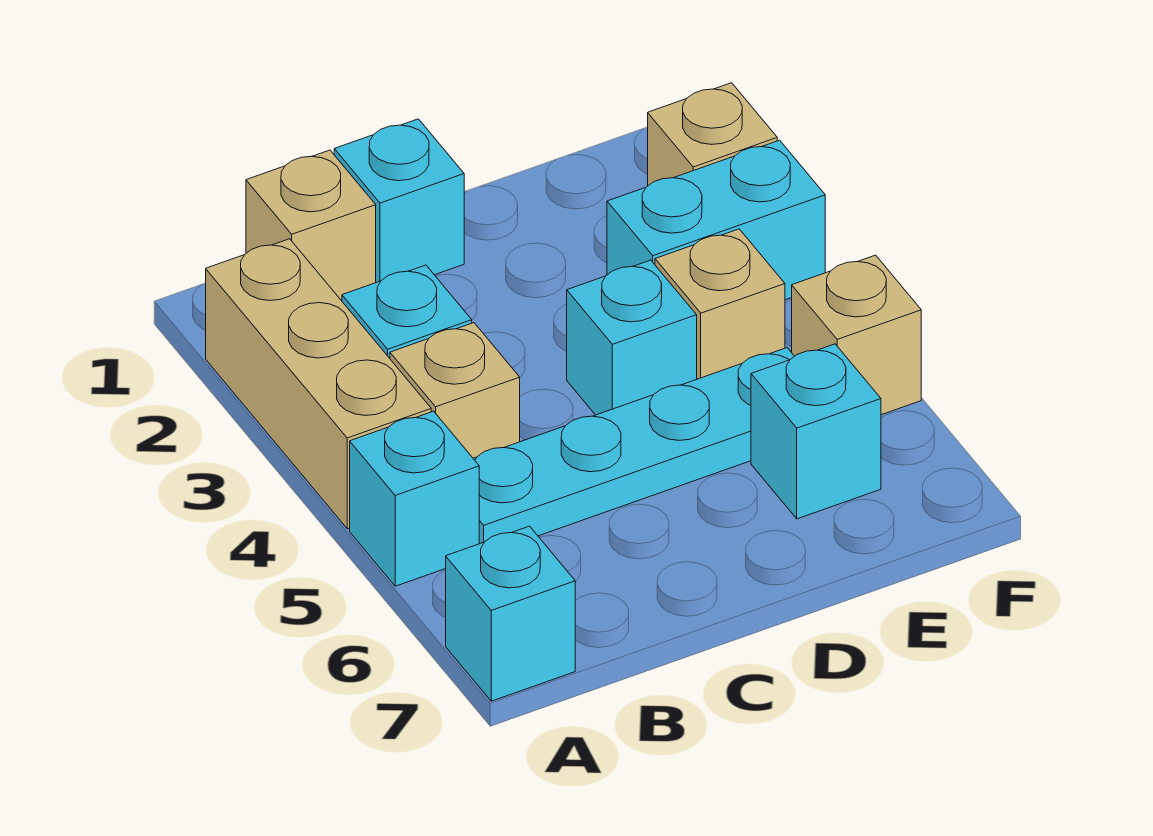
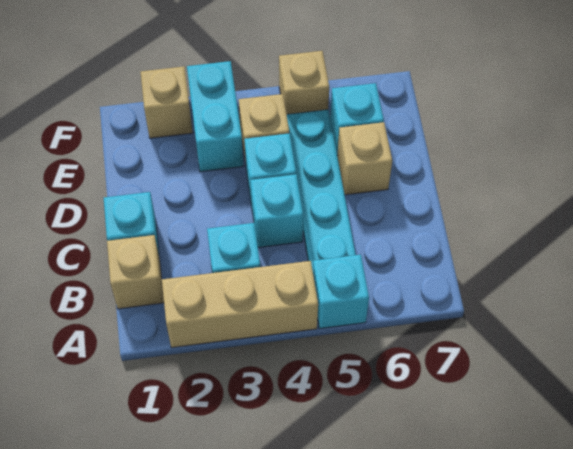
cyan 1x1 brick [446,526,575,701] -> cyan 1x1 brick moved to [250,174,303,247]
tan 1x1 brick [390,323,520,458] -> tan 1x1 brick moved to [337,122,392,195]

